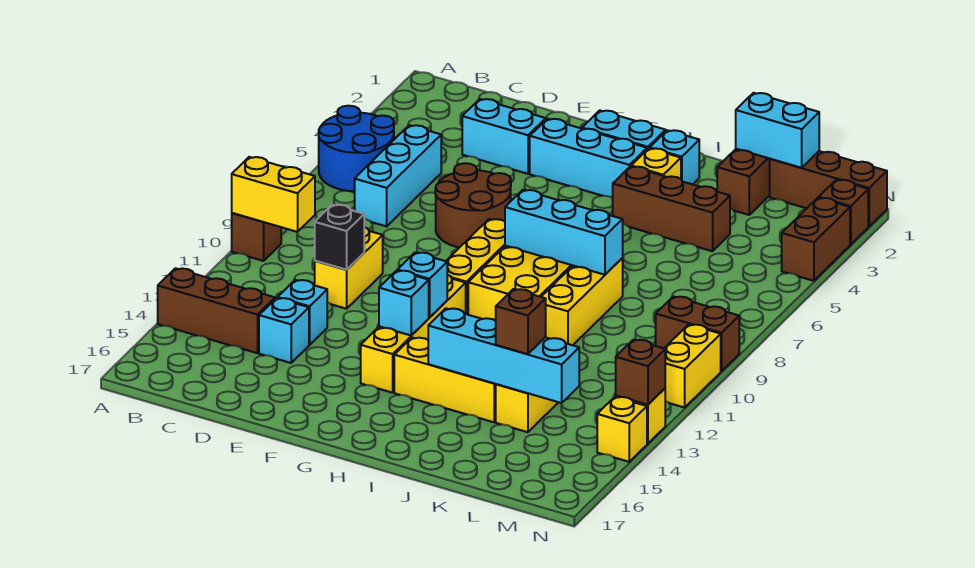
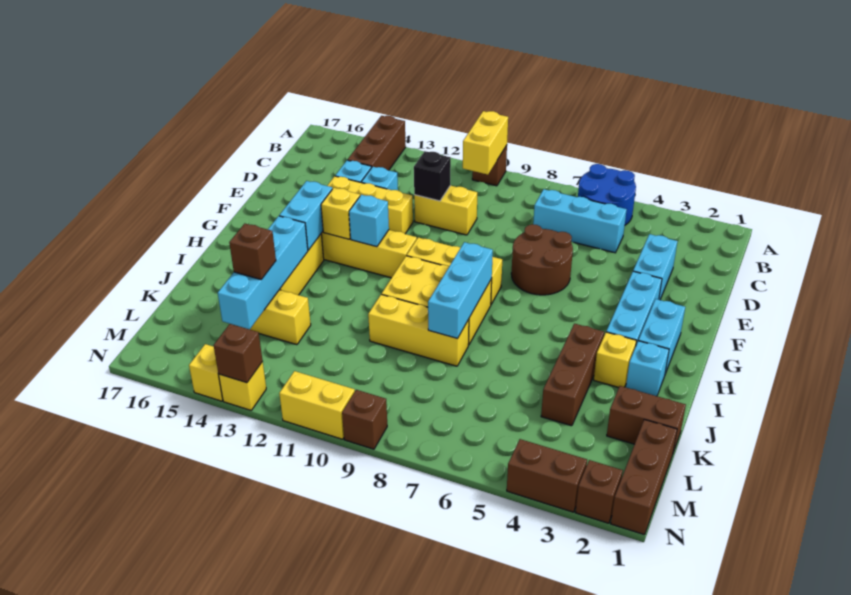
none -> yellow 1x3 brick [327,176,413,234]
cyan 1x1 brick [379,270,429,335] -> yellow 1x1 brick [321,188,360,239]
cyan 1x2 brick [736,93,819,168] -> cyan 1x2 brick moved to [279,181,332,250]
brown 1x2 brick [656,296,739,371] -> brown 1x1 brick [342,390,387,449]

